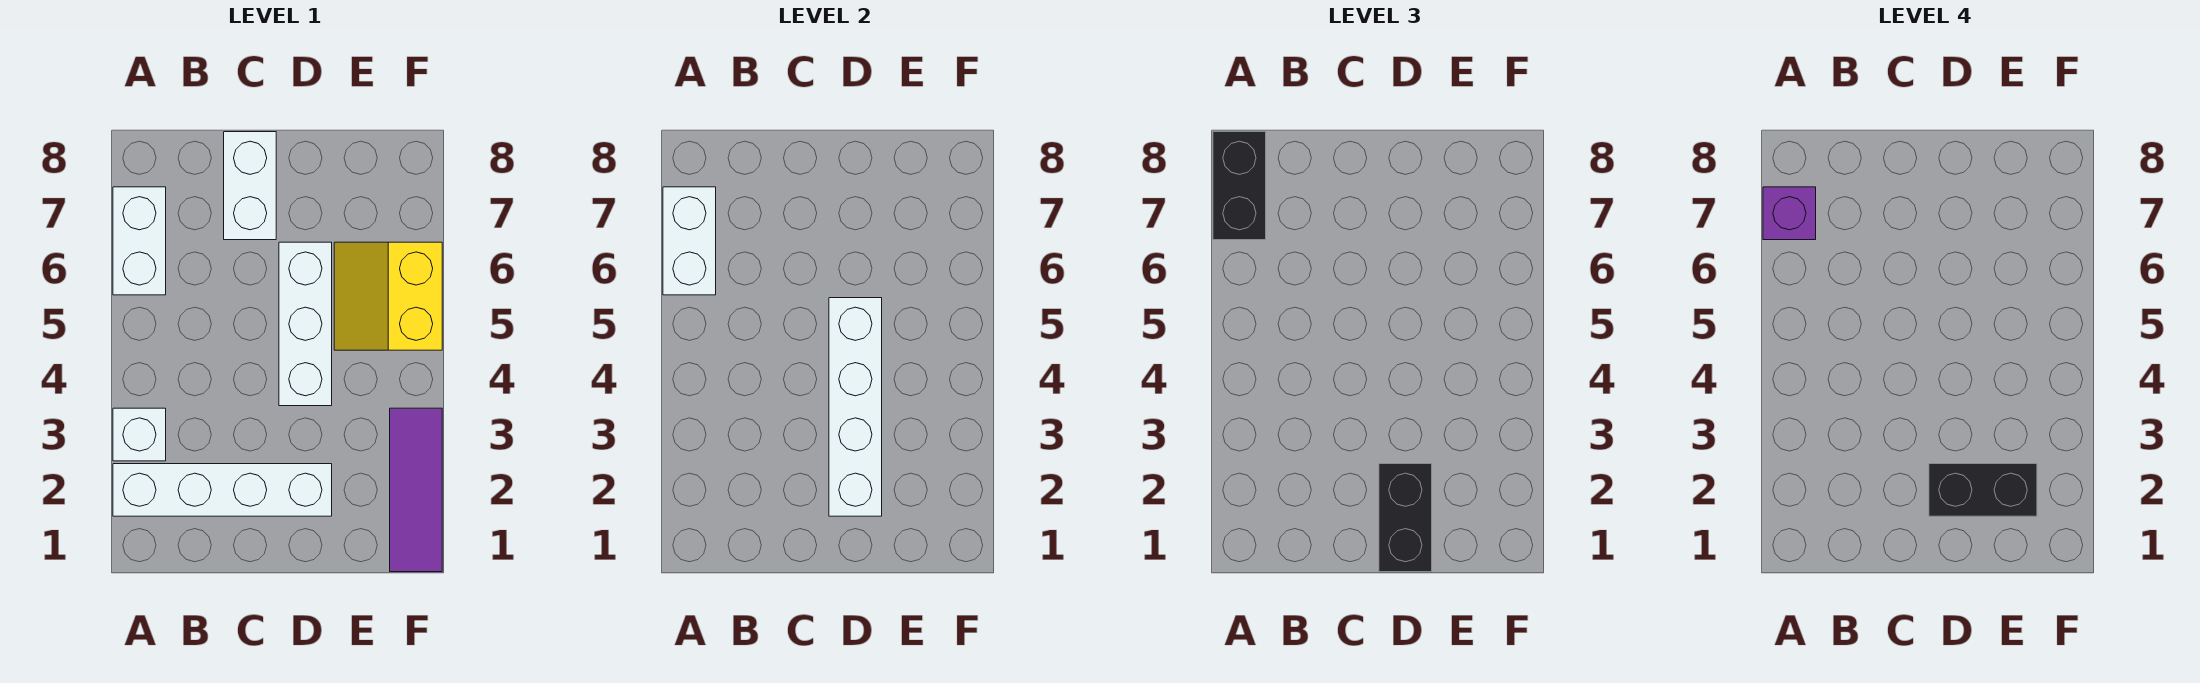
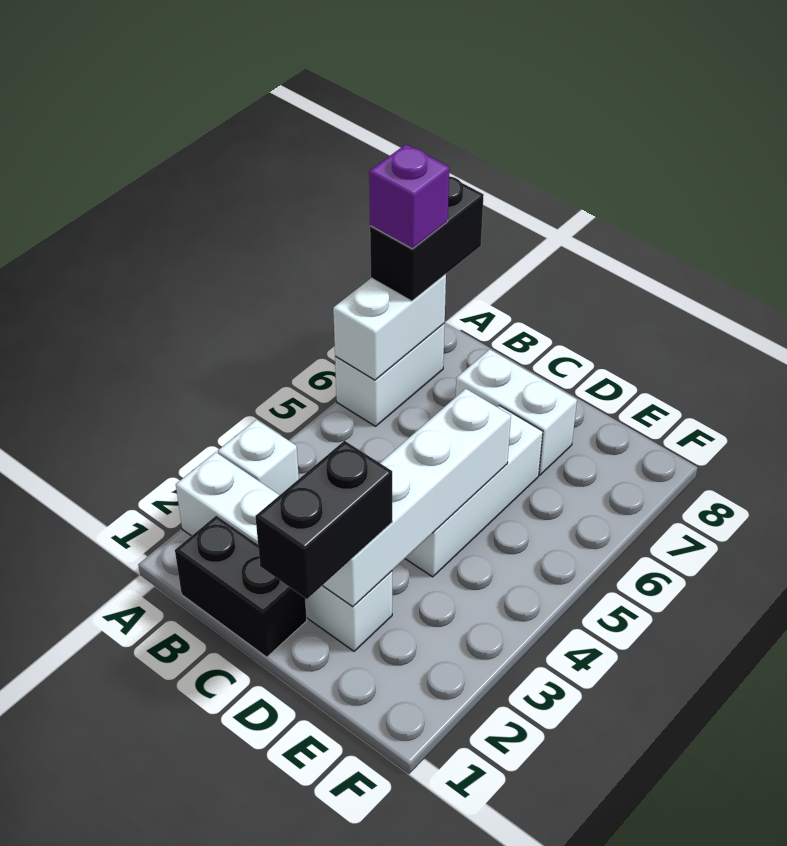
white 1x2 brick [224,132,276,240] -> white 1x2 brick turned to [456,349,577,475]
black 1x2 brick [1929,464,2037,516] -> black 1x2 brick moved to [175,516,307,657]
yellow 2x2 slope [334,242,442,350] -> none
purple 1x3 tile [390,408,442,572] -> none

